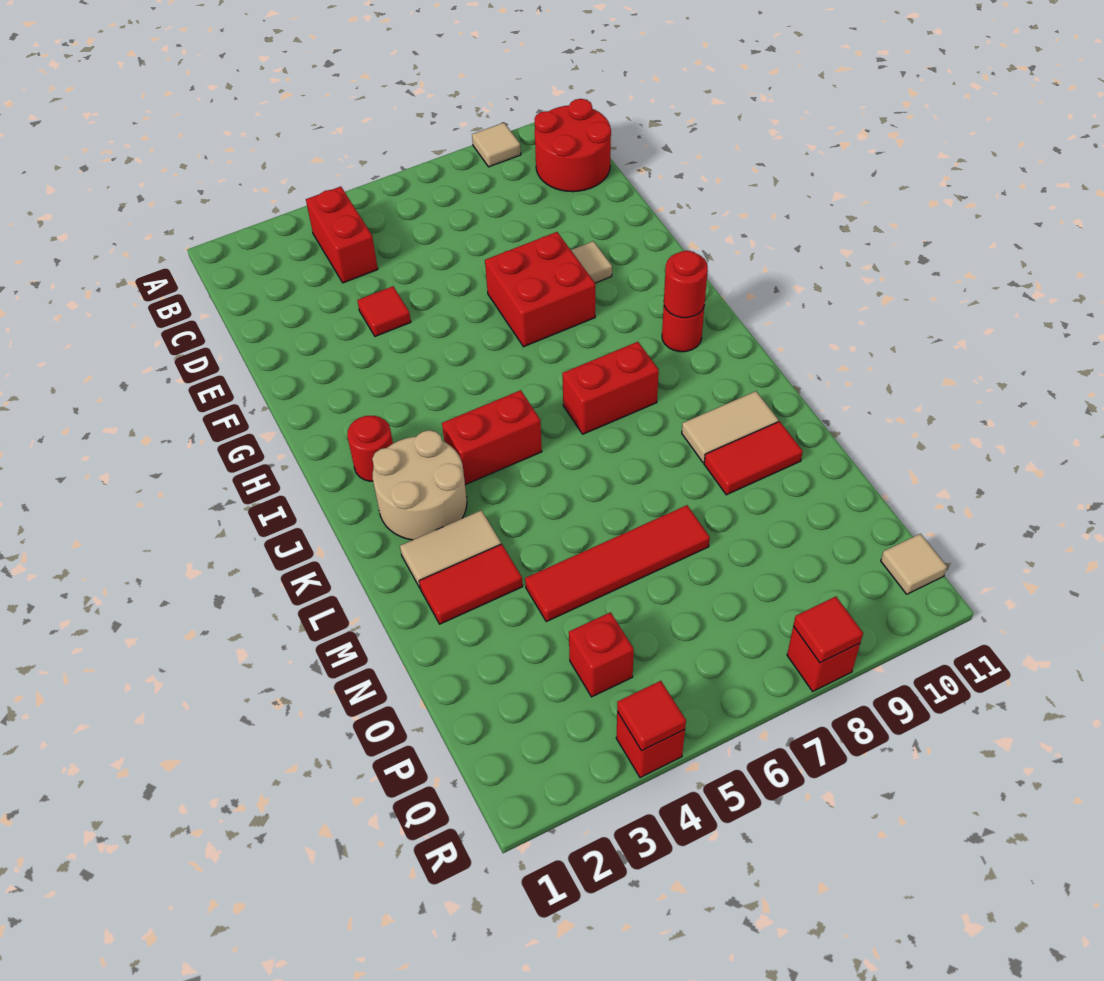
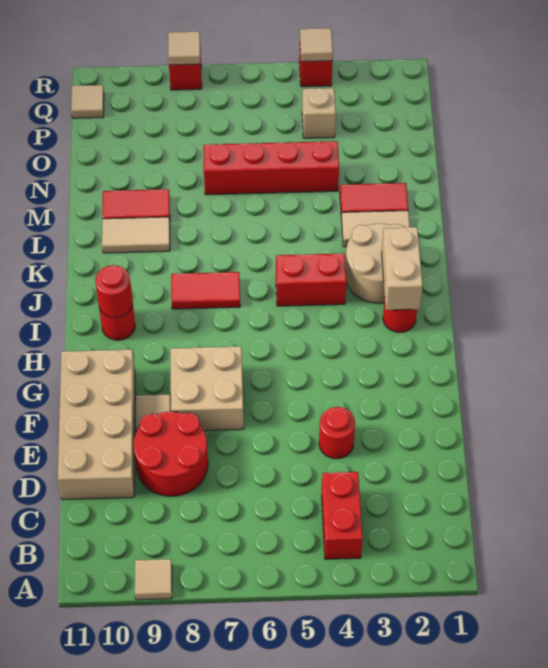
red 2x2 round brick [535,99,611,192] -> red 2x2 round brick moved to [134,412,208,496]
none -> tan 2x4 brick [58,350,135,500]
red 1x1 tile [357,286,411,336] -> red 1x1 round brick [319,407,355,459]
red 2x2 brick [485,232,595,347] -> tan 2x2 brick [171,346,244,431]
none -> tan 1x2 brick [382,227,423,310]
red 1x2 brick [562,342,659,434] -> red 1x2 tile [171,272,240,309]
red 1x4 tile [525,505,710,622] -> red 1x4 brick [203,141,339,195]
red 1x1 brick [569,612,634,697] -> tan 1x1 brick [302,88,336,138]
red 1x1 tile [617,681,686,751] -> tan 1x1 tile [300,28,333,62]
red 1x1 tile [793,597,863,663] -> tan 1x1 tile [168,32,200,65]

